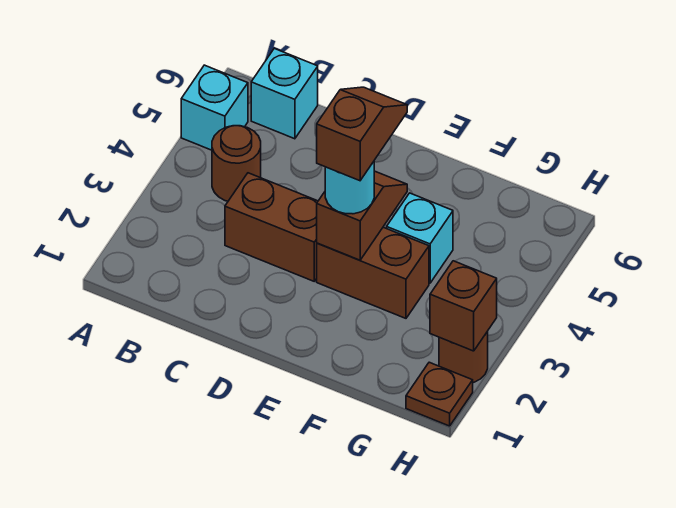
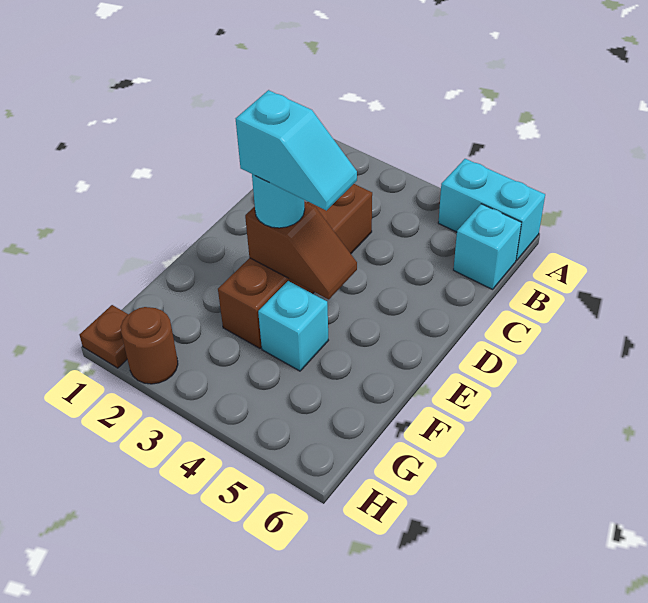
cyan 1x1 brick [181,65,248,150] -> cyan 1x2 brick [438,159,545,260]
brown 1x1 round brick [212,126,261,201] -> none
brown 1x2 slope [317,87,407,181] -> cyan 1x2 slope [236,90,357,210]
brown 1x1 brick [430,261,497,351] -> none

